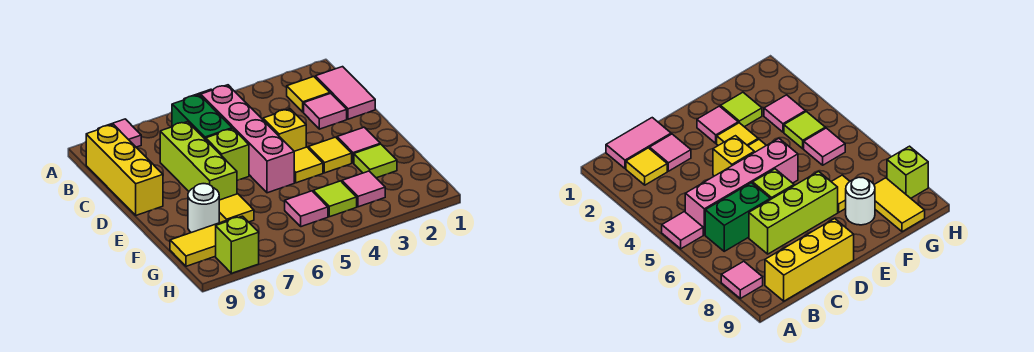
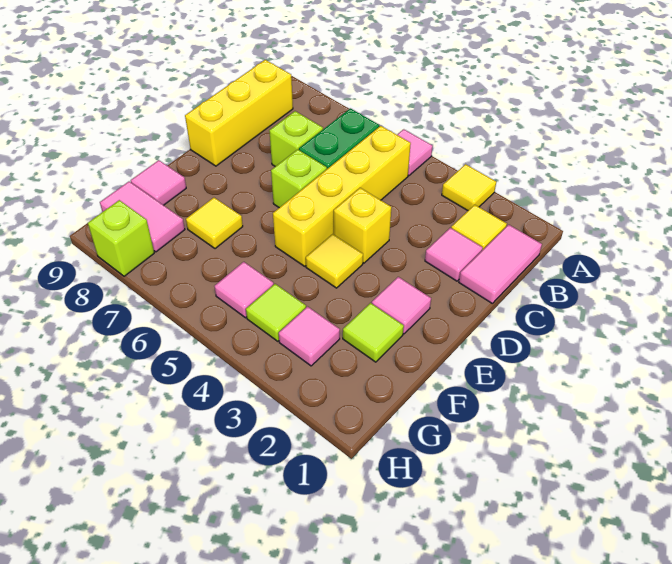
pink 1x1 tile [98,119,141,147] -> pink 1x1 tile moved to [131,160,186,205]
pink 1x4 brick [201,85,294,193] -> yellow 1x4 brick [273,126,411,266]
lime 1x3 brick [160,122,237,200] -> lime 1x1 brick [269,111,323,166]
yellow 1x1 tile [308,137,352,173] -> yellow 1x1 tile moved to [442,164,496,210]
white 1x1 round brick [188,184,219,233] -> none
yellow 1x2 tile [170,221,227,266] -> pink 1x2 tile [100,182,185,252]

